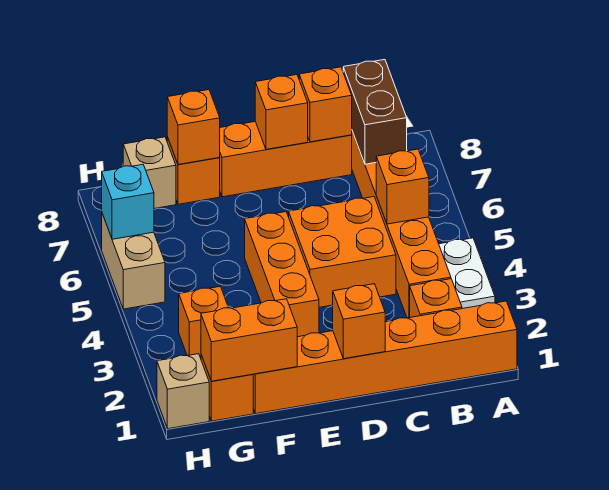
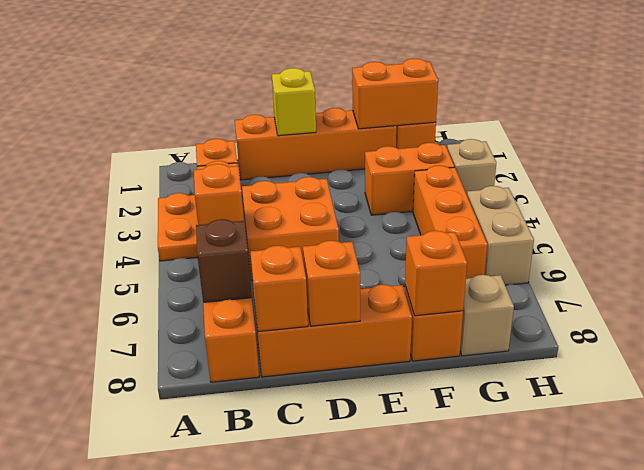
orange 1x6 brick [253,301,517,414] -> orange 1x4 brick [235,108,396,180]
white 1x2 plate [439,238,495,309] -> orange 1x2 plate [158,193,198,261]
brown 1x2 brick [343,60,407,164] -> brown 1x1 brick [196,219,252,302]
orange 1x1 brick [333,284,385,359] -> yellow 1x1 brick [272,68,316,136]
orange 1x3 brick [245,212,319,337] -> orange 1x3 brick moved to [413,165,487,279]
orange 1x1 brick [179,287,228,358] -> orange 1x2 brick [365,143,454,215]
tan 1x1 brick [157,354,209,429] -> tan 1x1 brick moved to [447,139,496,194]
cyan 1x1 brick [102,164,154,239] -> none

